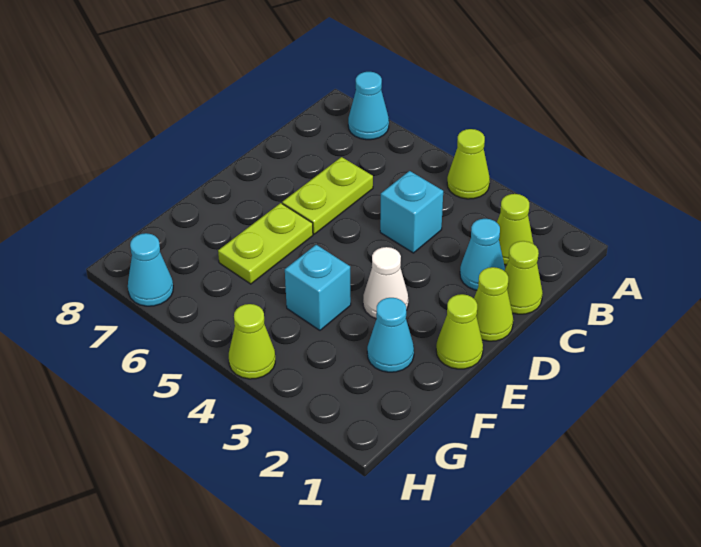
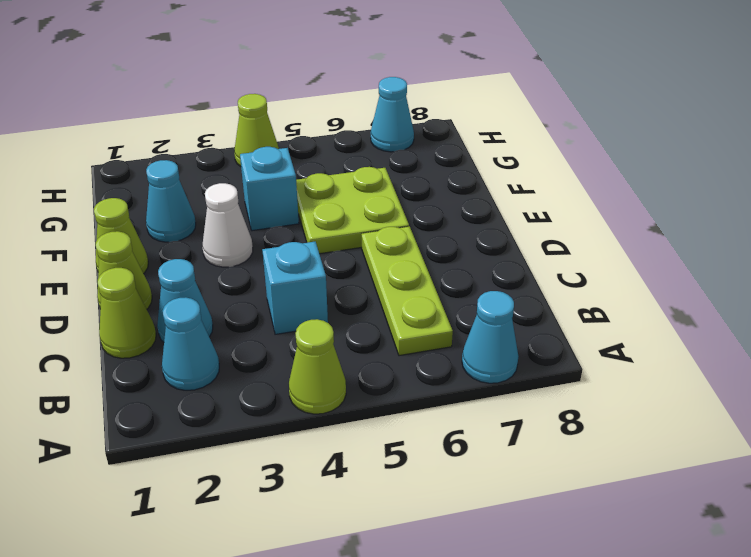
lime 1x1 cone [497,194,533,265] -> cyan 1x1 cone [162,297,219,390]
lime 1x2 plate [282,157,373,234] -> lime 1x3 plate [361,226,453,356]
lime 1x2 plate [218,203,313,284] -> lime 2x2 plate [296,167,409,254]

